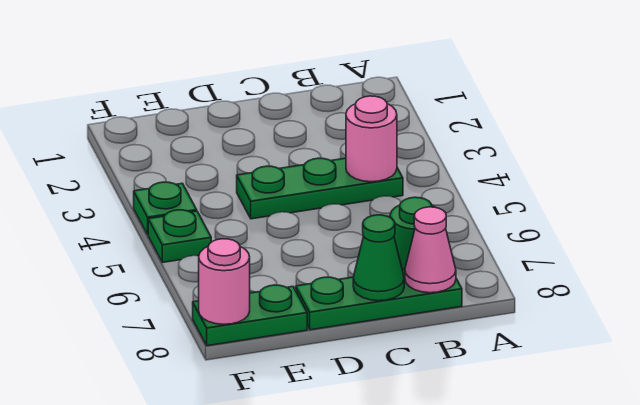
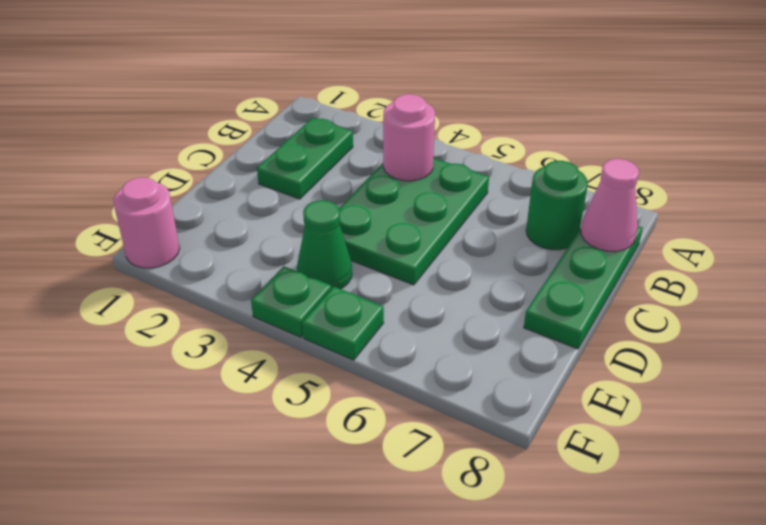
green 1x3 plate [237,158,403,219] -> green 2x3 plate [339,158,489,285]
green 1x1 cone [353,215,404,301] -> green 1x1 cone moved to [297,200,352,289]
green 1x2 plate [193,285,307,346] -> green 1x2 plate moved to [257,118,353,199]
pink 1x1 round brick [199,239,250,324] -> pink 1x1 round brick moved to [114,178,180,268]

